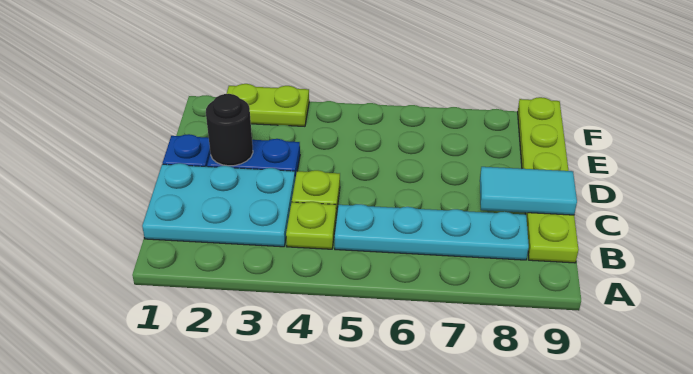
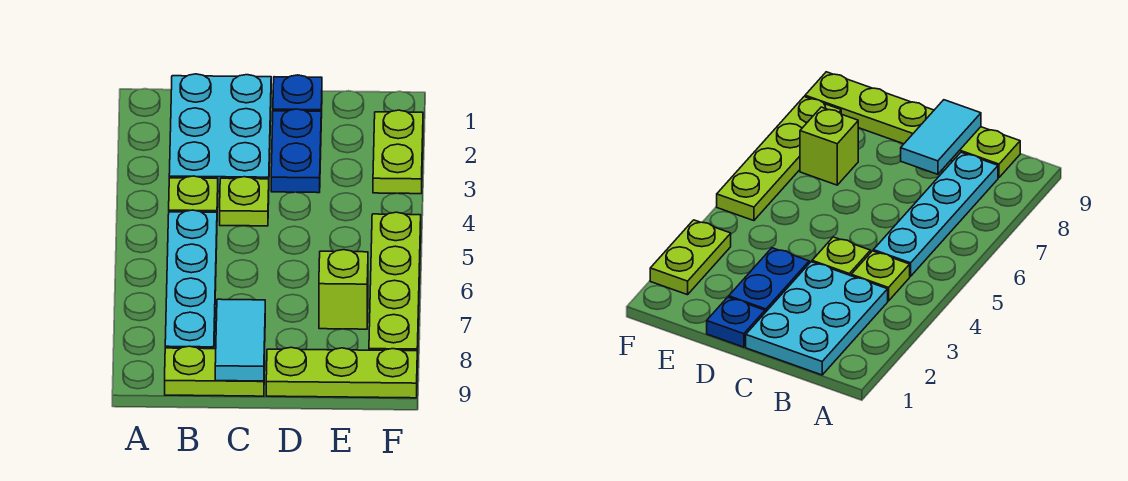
black 1x1 round brick [206,94,253,166] -> none
none -> lime 1x1 brick [319,250,368,329]
none -> lime 1x4 plate [369,212,421,361]

